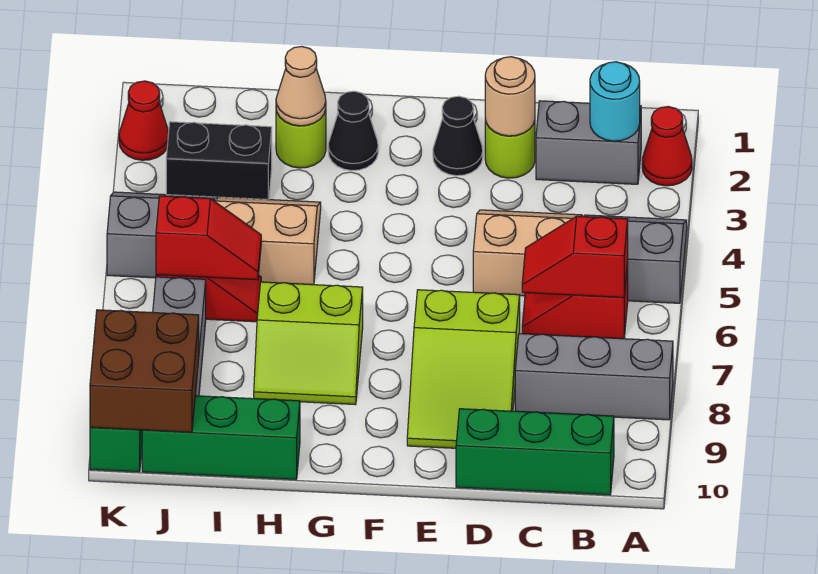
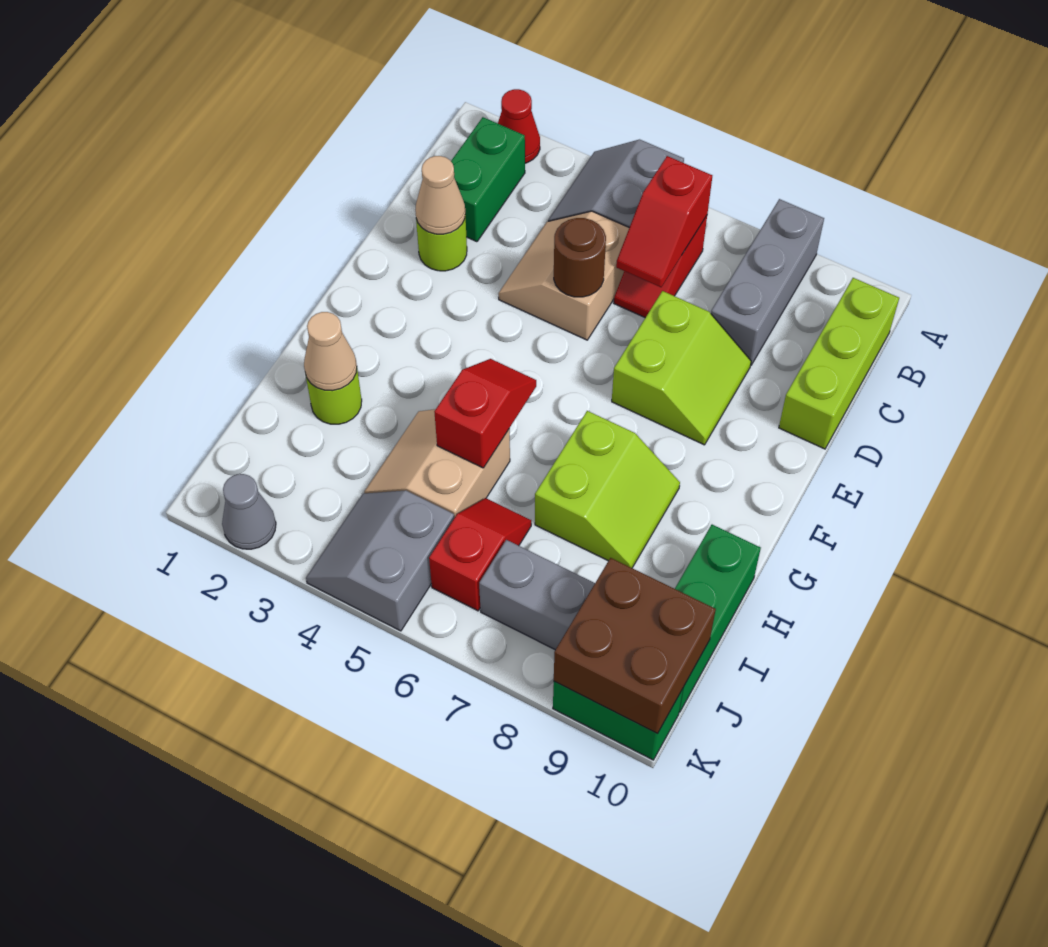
grey 1x2 brick [536,101,641,184] -> green 1x2 brick [451,117,525,242]
cyan 1x1 round brick [590,62,640,141] -> none
green 1x3 brick [456,409,614,495] -> lime 1x3 brick [779,278,899,449]
tan 1x1 round brick [485,57,535,136] -> tan 1x1 cone [415,156,465,234]
none -> brown 1x1 round brick [554,218,606,297]
lime 2x3 slope [407,290,520,448] -> lime 2x2 slope [612,291,751,445]
black 1x1 cone [433,96,483,176] -> none
black 1x1 cone [328,91,378,171] -> none
black 1x2 brick [166,122,272,200] -> none
red 1x2 slope [156,196,261,280] -> red 1x2 slope moved to [434,359,536,468]
red 1x1 cone [119,81,169,160] -> grey 1x1 cone [222,474,276,549]

